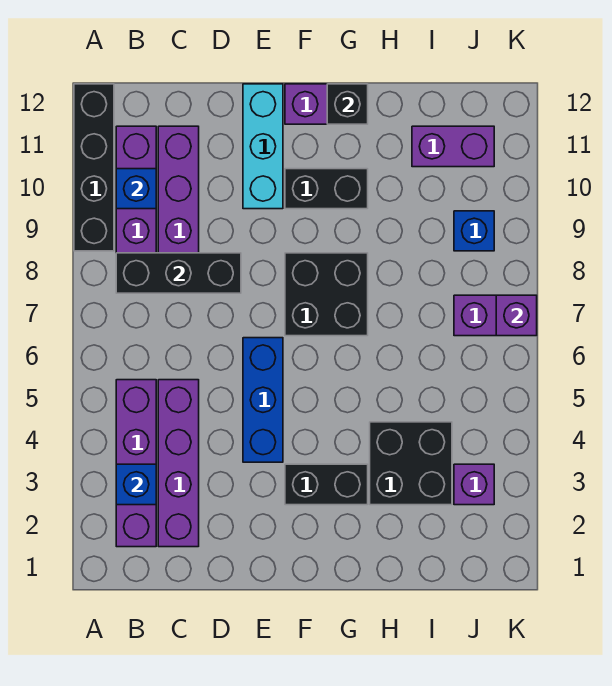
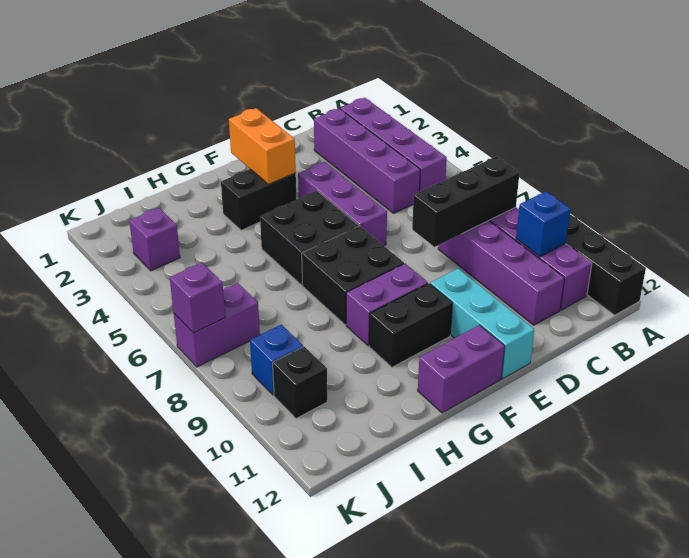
blue 1x1 brick [116,464,156,505] -> none
blue 1x3 brick [243,338,283,462] -> purple 1x3 brick [298,162,387,246]
none -> orange 1x2 brick [229,108,296,184]
black 1x1 brick [327,84,368,124] -> black 1x1 brick moved to [273,347,327,419]
black 2x2 brick [370,422,452,505] -> black 2x2 brick moved to [260,191,359,285]
purple 1x2 brick [412,126,494,167] -> purple 1x2 brick moved to [346,264,428,346]

